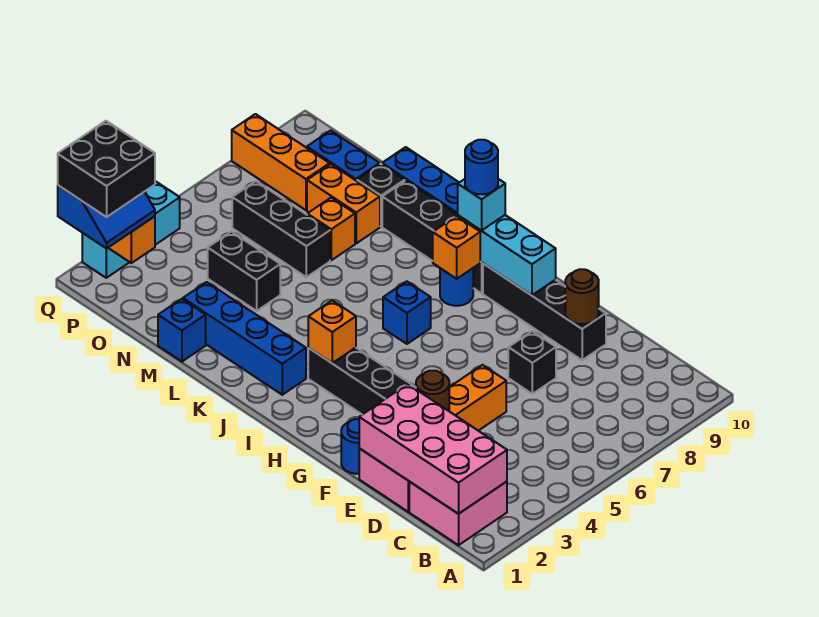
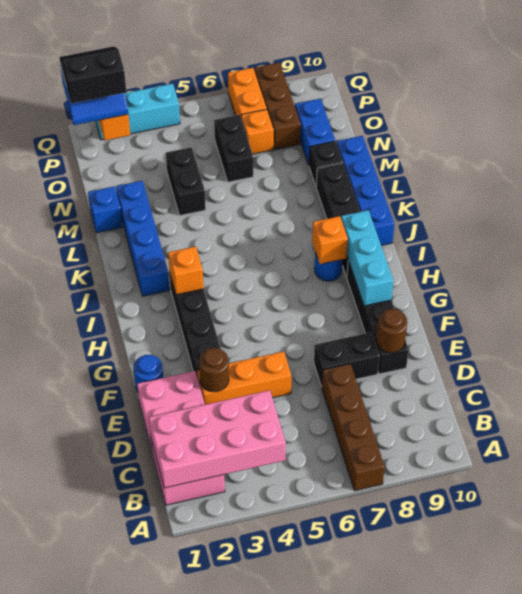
none -> brown 1x4 brick [322,364,385,491]
pink 2x4 brick [359,384,507,514] -> pink 2x4 brick turned to [149,390,286,488]
black 1x1 brick [508,331,556,394] -> black 1x2 brick [314,332,379,387]
blue 1x1 brick [383,281,431,344] -> none
cyan 1x1 brick [458,179,505,231] -> none
blue 1x1 round brick [465,140,498,194] -> none
black 1x3 brick [232,181,330,277] -> black 1x2 brick [214,115,253,182]
orange 1x1 brick [307,198,355,260] -> orange 1x1 brick moved to [241,109,274,154]
orange 1x2 brick [307,164,380,243] -> orange 1x2 brick moved to [228,68,267,116]
orange 1x3 brick [232,114,330,210] -> brown 1x3 brick [255,62,301,150]
black 2x2 brick [58,121,155,217] -> black 2x2 slope [59,46,126,103]

